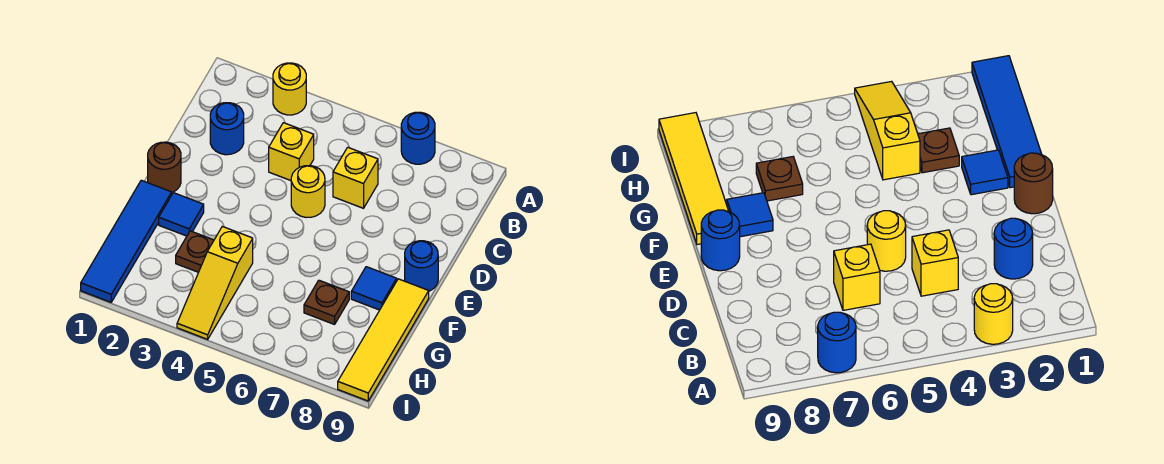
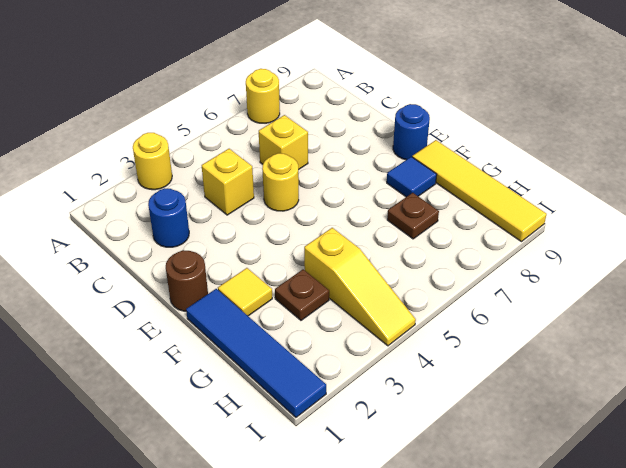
blue 1x1 round brick [401,112,435,164] -> yellow 1x1 round brick [246,69,280,123]
blue 1x1 tile [159,193,204,236] -> yellow 1x1 tile [218,268,272,316]

